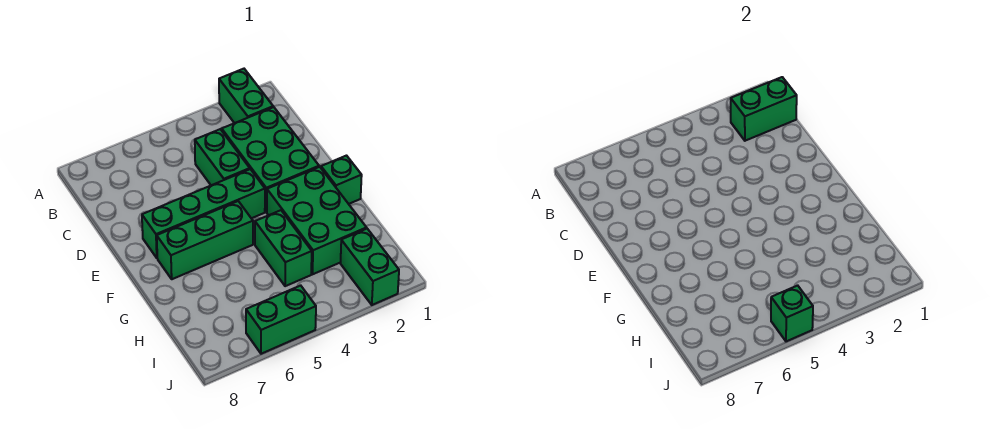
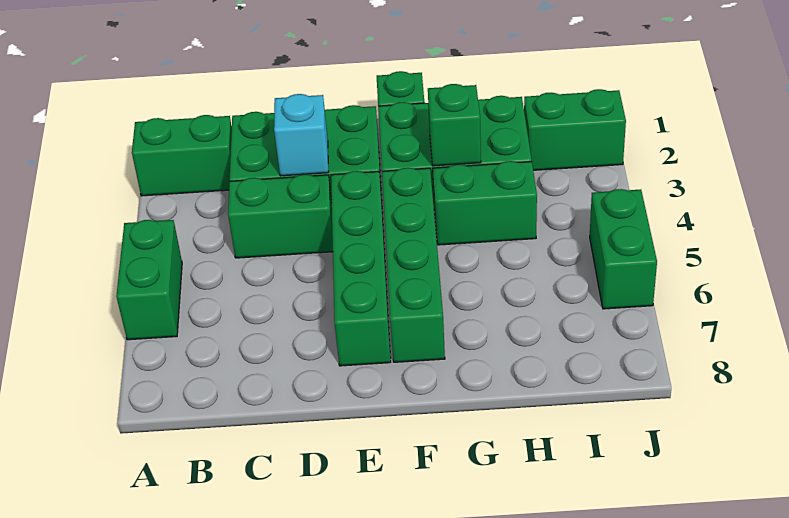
green 1x2 brick [731,77,797,141] -> green 1x2 brick moved to [116,220,182,340]
none -> cyan 1x1 brick [274,94,328,176]
green 1x3 brick [157,201,253,279] -> green 1x4 brick [382,168,445,362]
green 1x1 brick [771,285,813,341] -> green 1x1 brick moved to [428,84,481,166]

